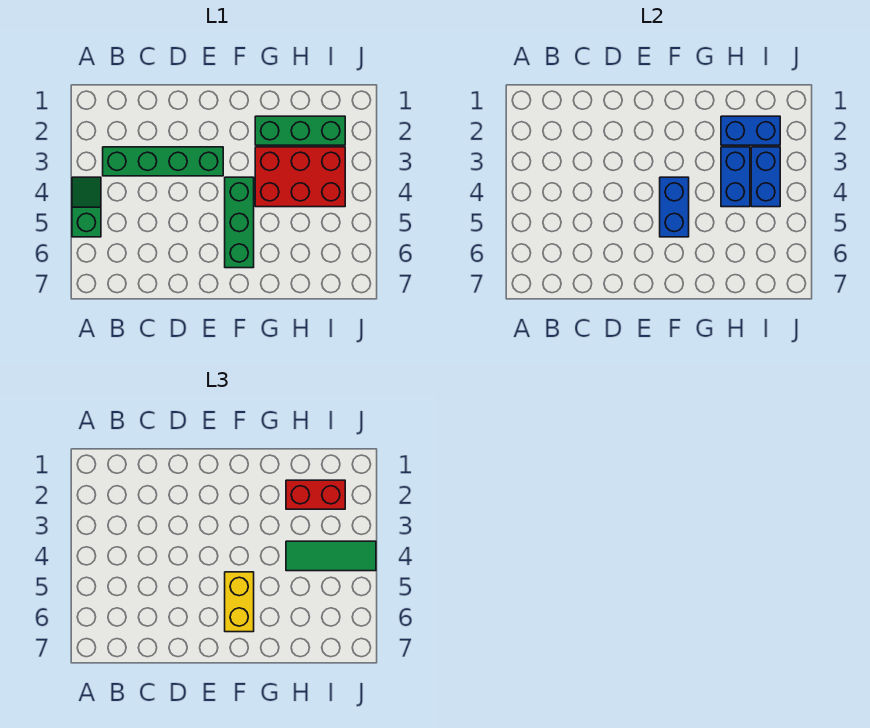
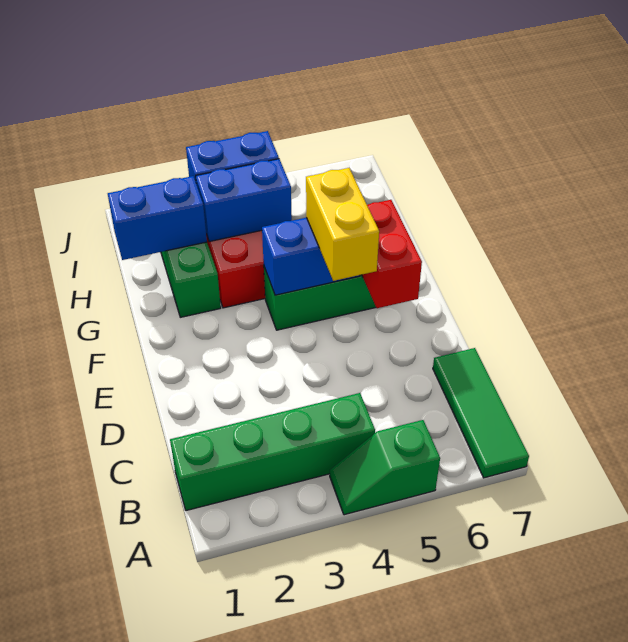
green 1x4 brick [103,147,223,176] -> green 1x4 brick turned to [170,393,375,511]
yellow 1x2 brick [225,572,254,632] -> yellow 1x2 brick turned to [306,168,379,281]
blue 1x2 brick [721,116,780,145] -> blue 1x2 brick turned to [108,176,207,260]
red 1x2 brick [286,480,345,509] -> red 1x2 brick moved to [362,200,422,308]
green 1x3 tile [286,541,376,571] -> green 1x3 tile moved to [433,348,529,478]

